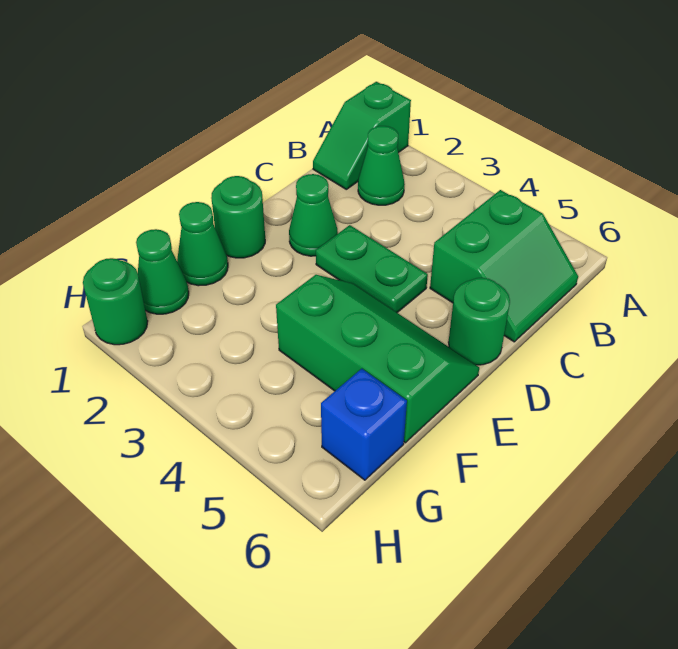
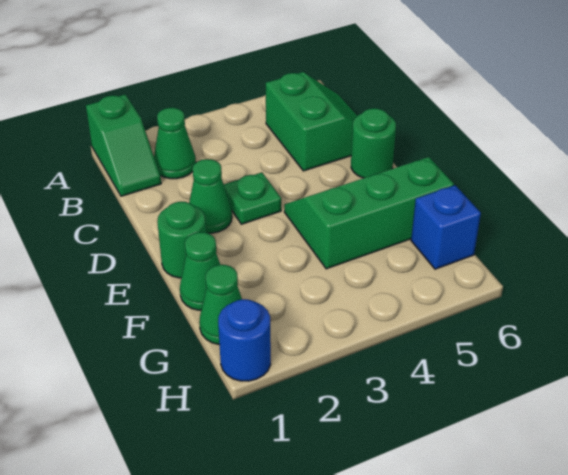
green 1x2 plate [316,225,428,312] -> green 1x1 plate [224,173,281,224]
green 1x1 round brick [83,258,148,345] -> blue 1x1 round brick [218,299,271,381]

